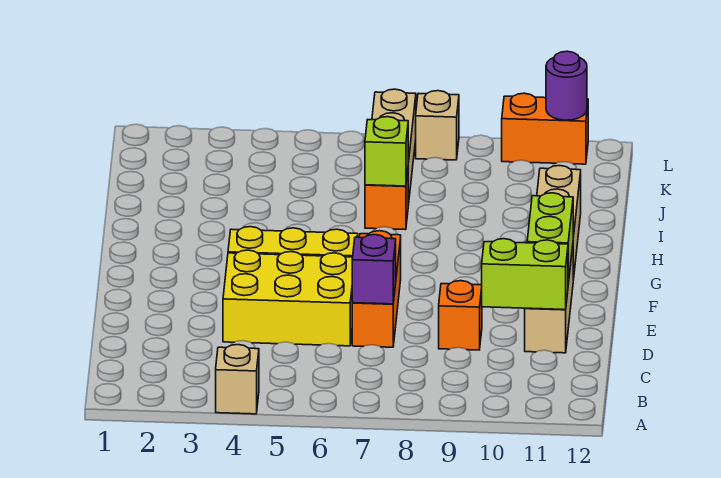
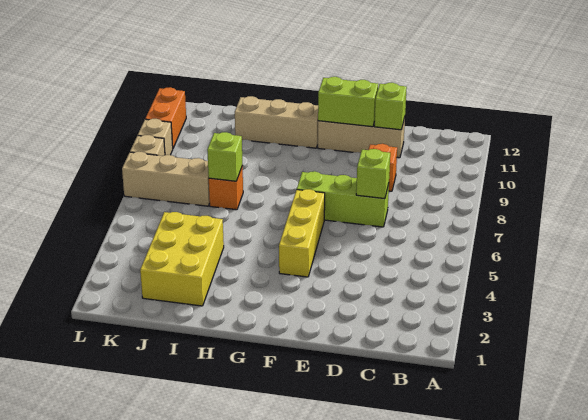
tan 1x1 brick [216,345,259,414] -> tan 1x1 brick moved to [138,119,173,155]
yellow 2x3 brick [223,250,353,346] -> yellow 2x3 brick moved to [140,212,224,306]
orange 1x3 brick [352,231,401,347] -> lime 1x3 brick [297,171,389,227]
purple 1x1 brick [352,235,396,304] -> lime 1x1 brick [356,149,390,199]
lime 1x2 brick [482,239,568,310] -> lime 1x1 brick [374,83,407,130]
purple 1x1 round brick [546,51,587,120] -> none

